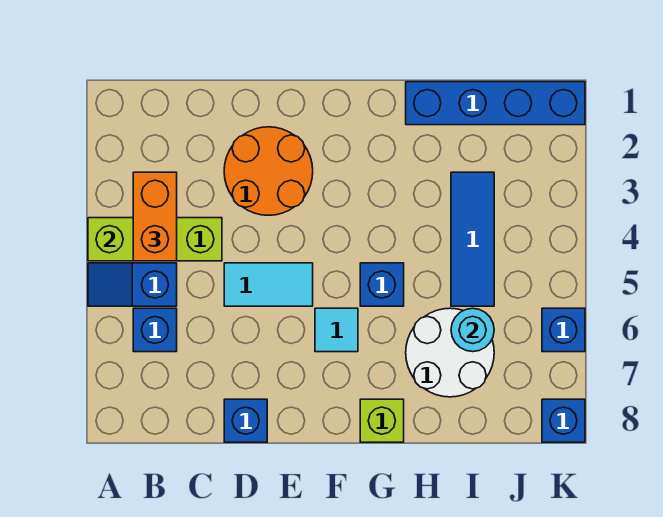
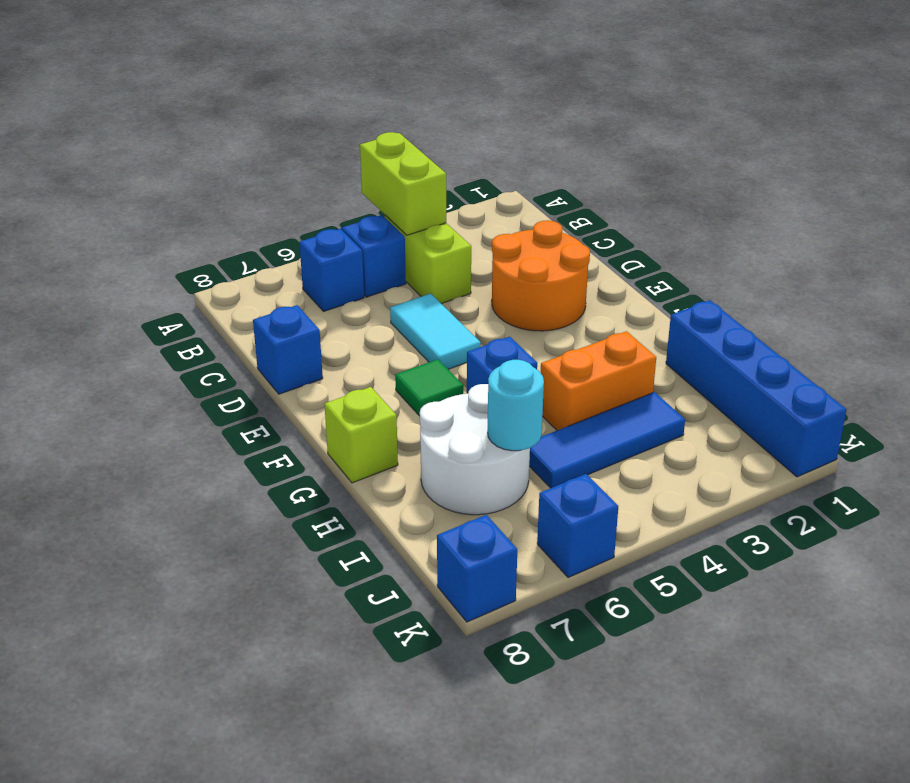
orange 1x2 brick [133,172,177,261] -> orange 1x2 brick moved to [541,331,656,430]
cyan 1x1 tile [315,308,358,352] -> green 1x1 tile [395,359,463,416]

